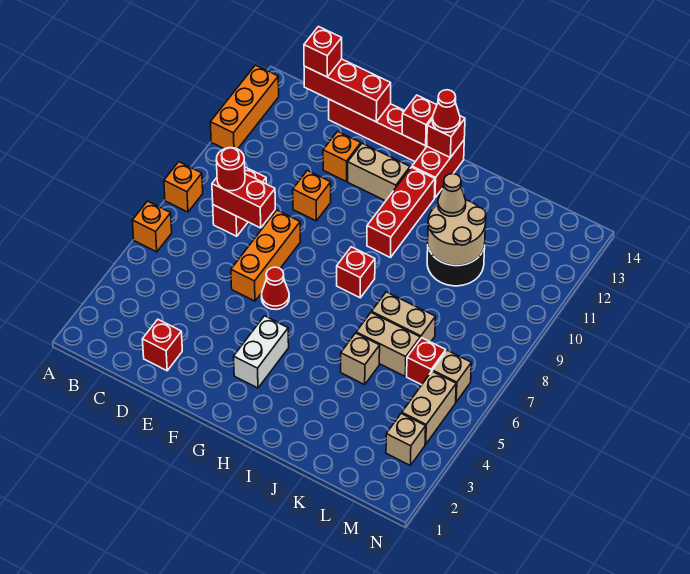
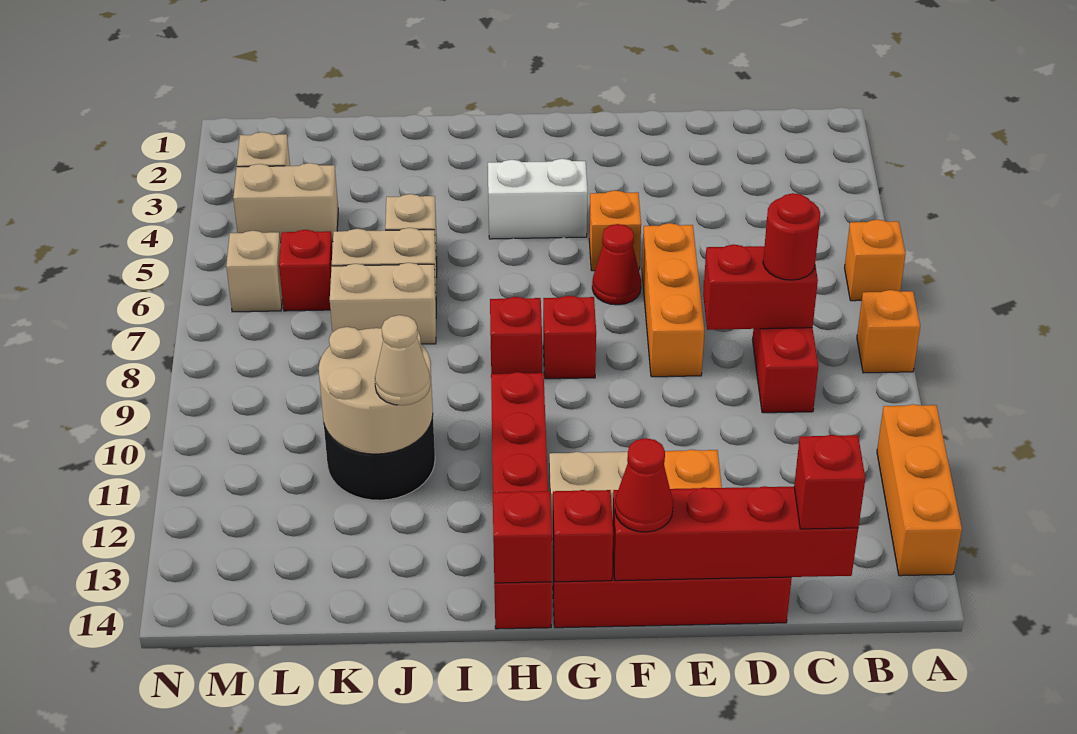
red 1x3 brick [304,59,391,122] -> red 1x4 brick [612,486,858,581]
red 1x1 brick [142,320,182,371] -> red 1x1 brick moved to [543,296,596,379]
orange 1x1 brick [293,170,331,221] -> orange 1x1 brick moved to [589,190,641,271]
white 1x2 brick [234,316,289,388] -> white 1x2 brick turned to [488,159,588,239]
red 1x1 cone [433,90,460,132] -> red 1x1 cone moved to [615,438,673,532]
tan 1x2 brick [402,371,456,444] -> tan 1x2 brick turned to [233,163,338,243]

